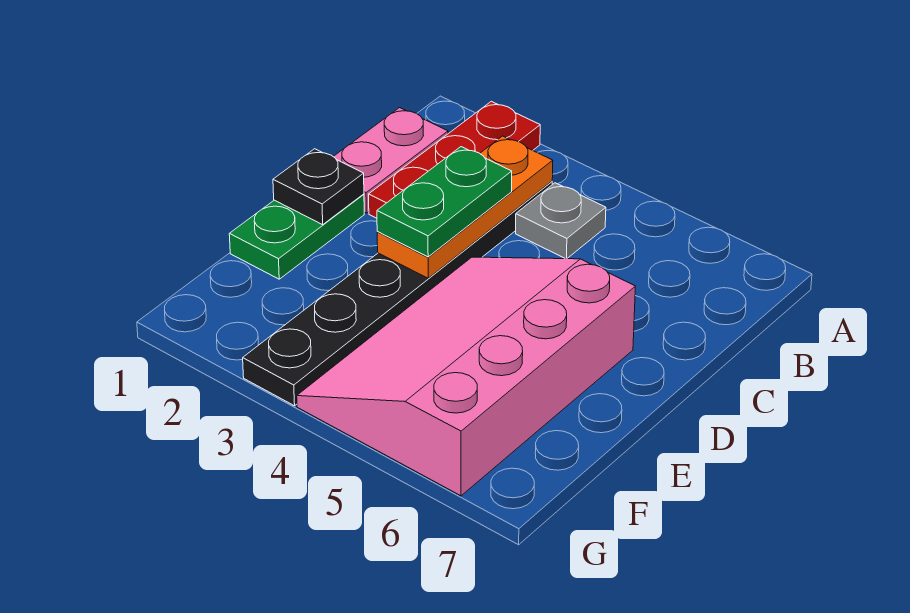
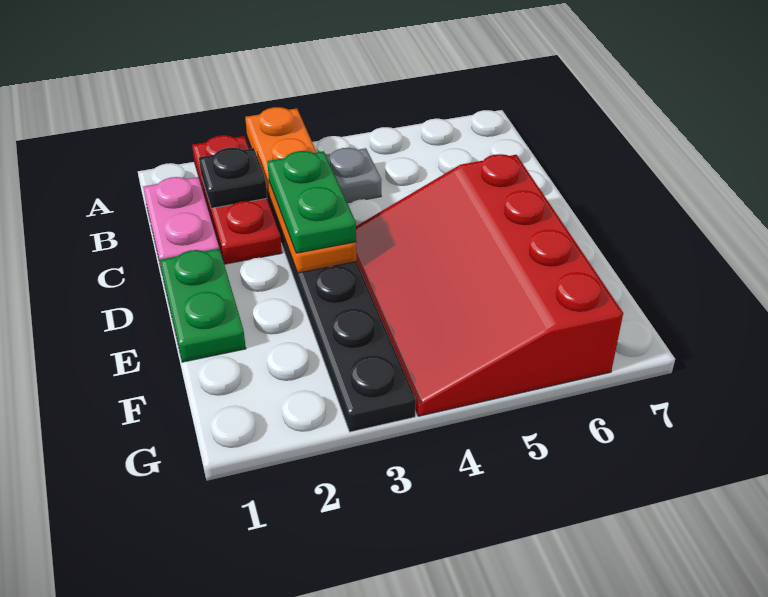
orange 1x3 plate [377,136,553,278] -> orange 1x4 plate [245,107,357,273]
black 1x1 plate [273,149,364,225] -> black 1x1 plate moved to [199,148,267,208]
pink 3x4 slope [297,257,635,496] -> red 3x4 slope [356,154,623,416]

